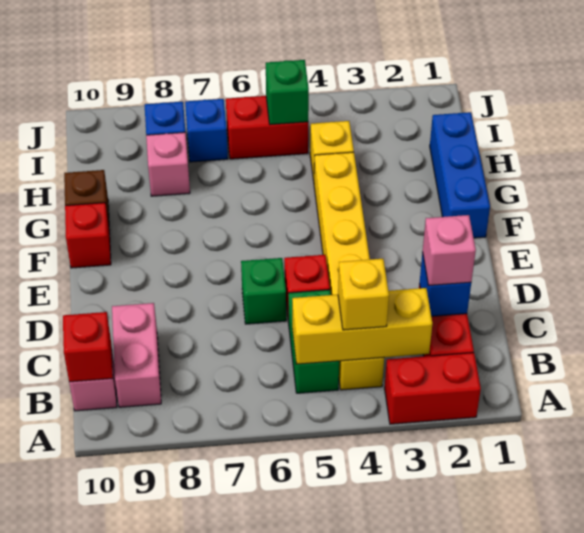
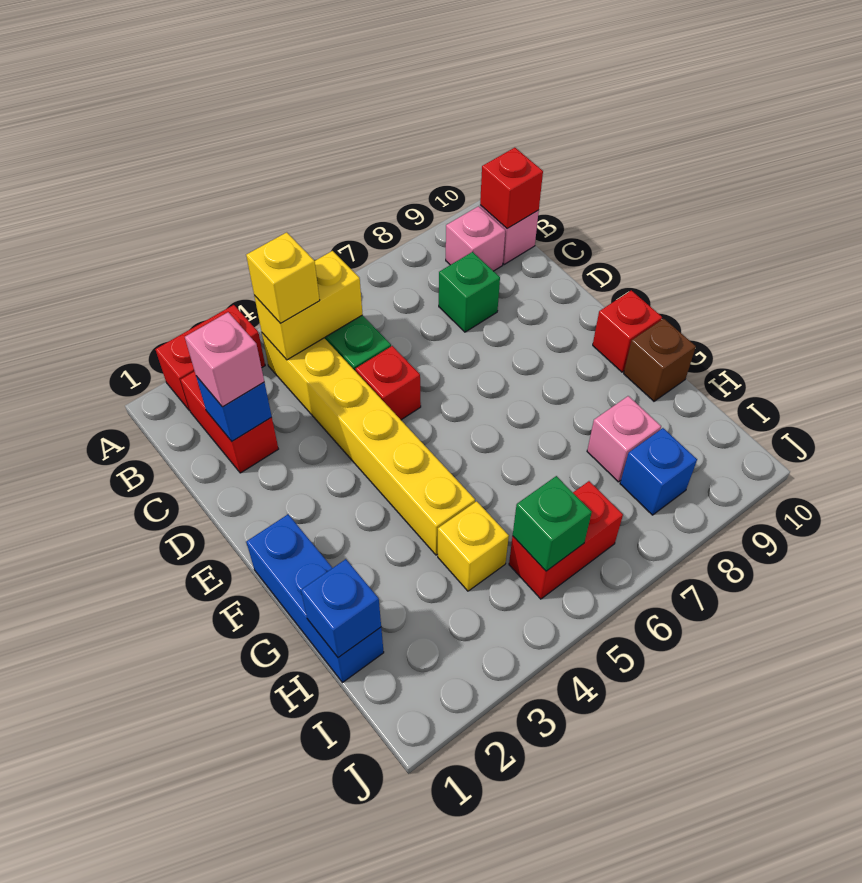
yellow 1x3 brick [292,288,432,364] -> yellow 1x2 brick [254,251,363,360]
pink 1x2 brick [112,303,161,407] -> pink 1x1 brick [446,206,505,271]
green 1x1 brick [241,258,286,324] -> green 1x1 brick moved to [439,252,500,332]
blue 1x1 brick [185,99,228,162] -> blue 1x1 brick moved to [301,559,381,658]

